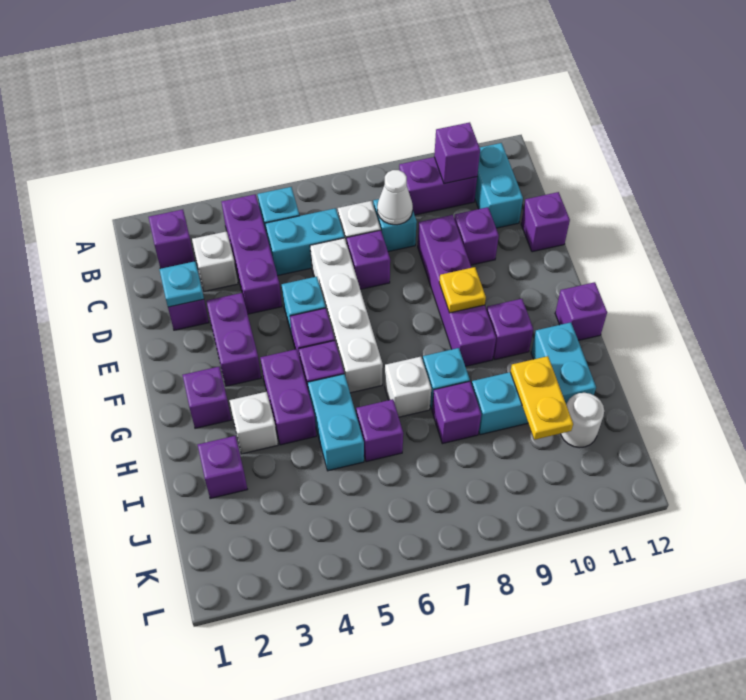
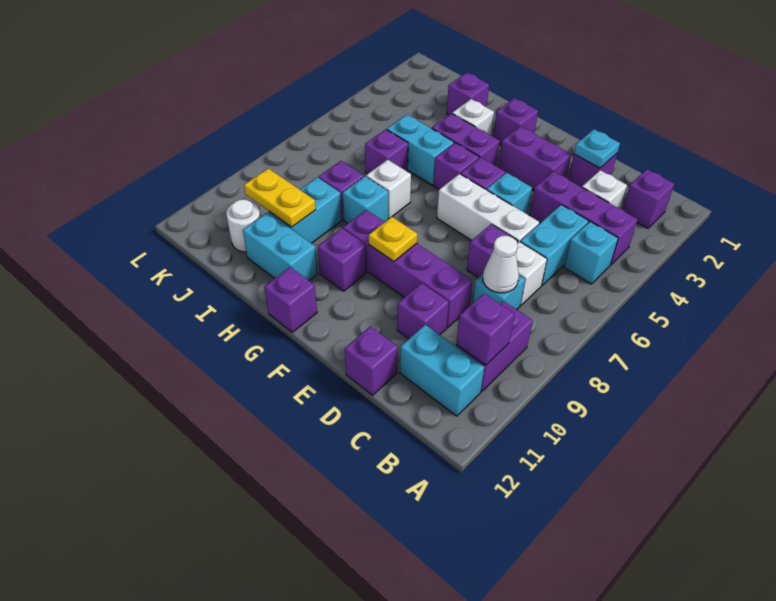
white 1x4 brick [310,238,383,393] -> white 1x3 brick [437,174,539,242]

